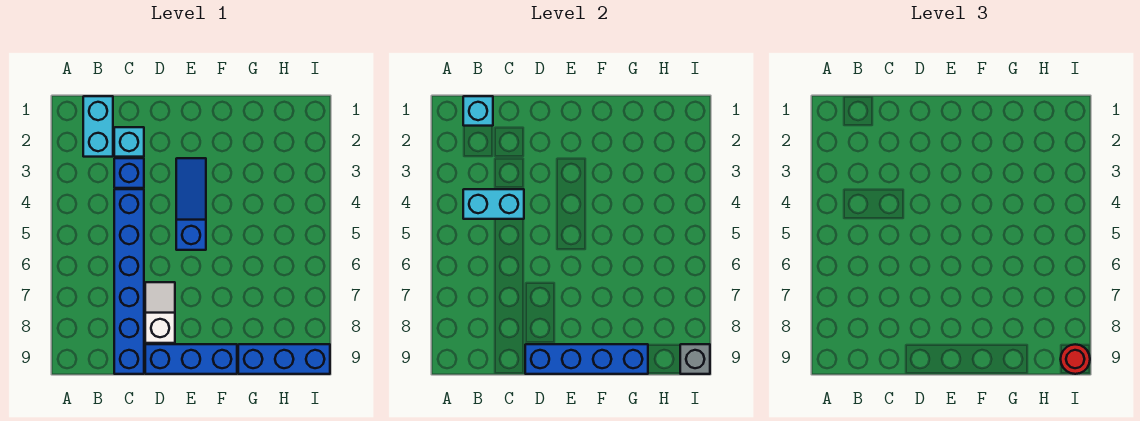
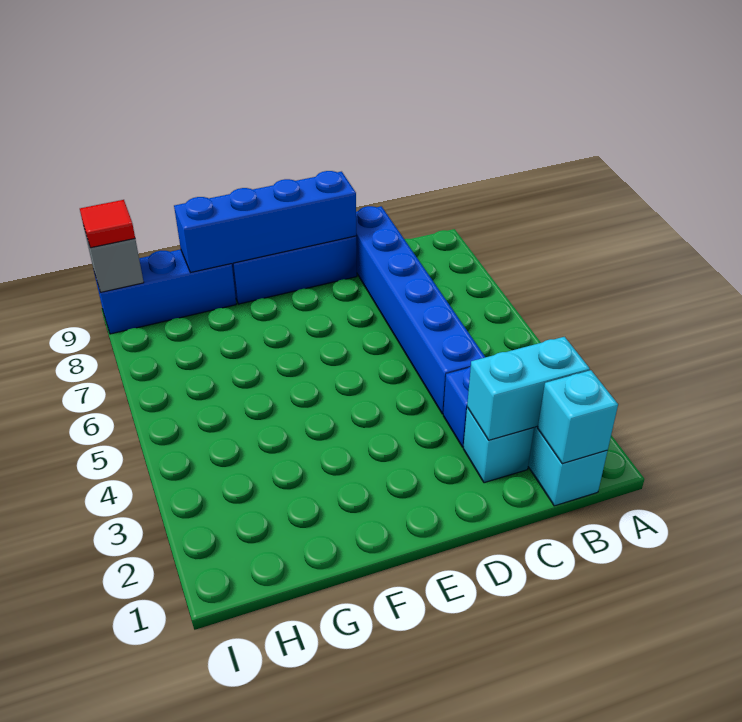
cyan 1x2 brick [463,189,524,219] -> cyan 1x2 brick moved to [467,337,590,440]
white 1x2 slope [145,282,175,343] -> none
blue 1x3 slope [176,158,206,250] -> none
red 1x1 round brick [1061,344,1090,374] -> red 1x1 tile [80,200,135,248]

